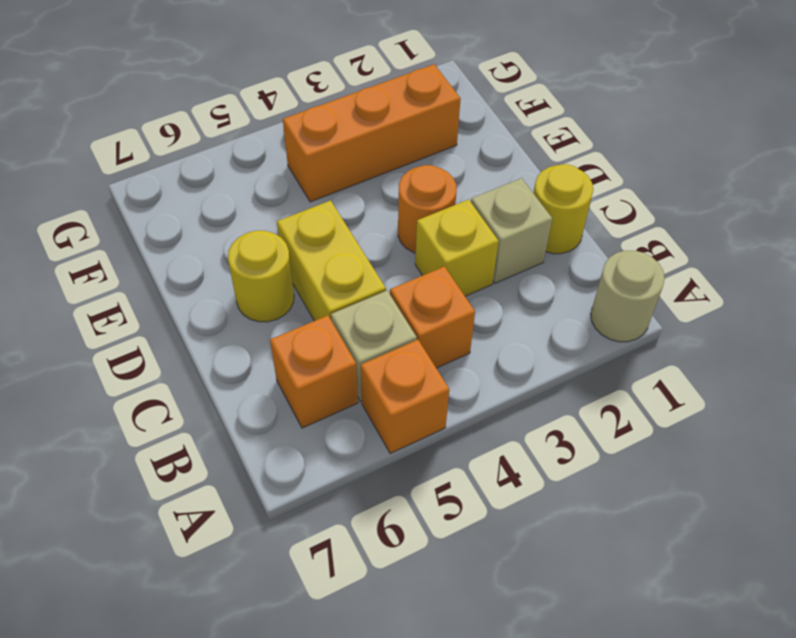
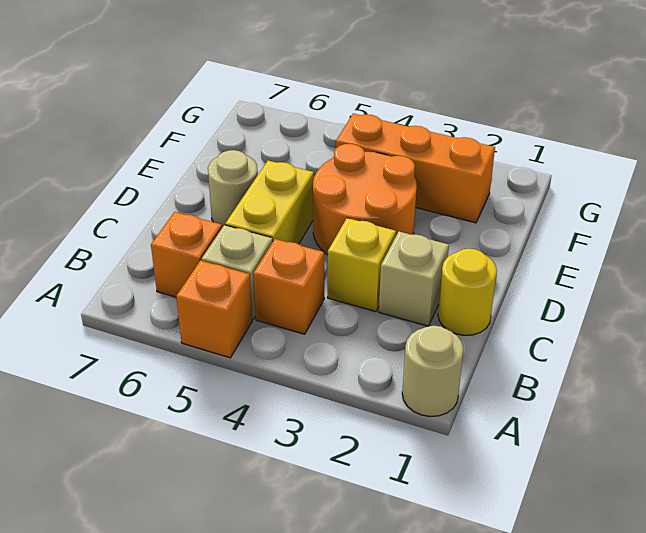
orange 1x1 round brick [398,165,457,253] -> orange 2x2 round brick [313,144,417,255]
yellow 1x1 round brick [228,231,294,322] -> tan 1x1 round brick [208,150,258,227]

